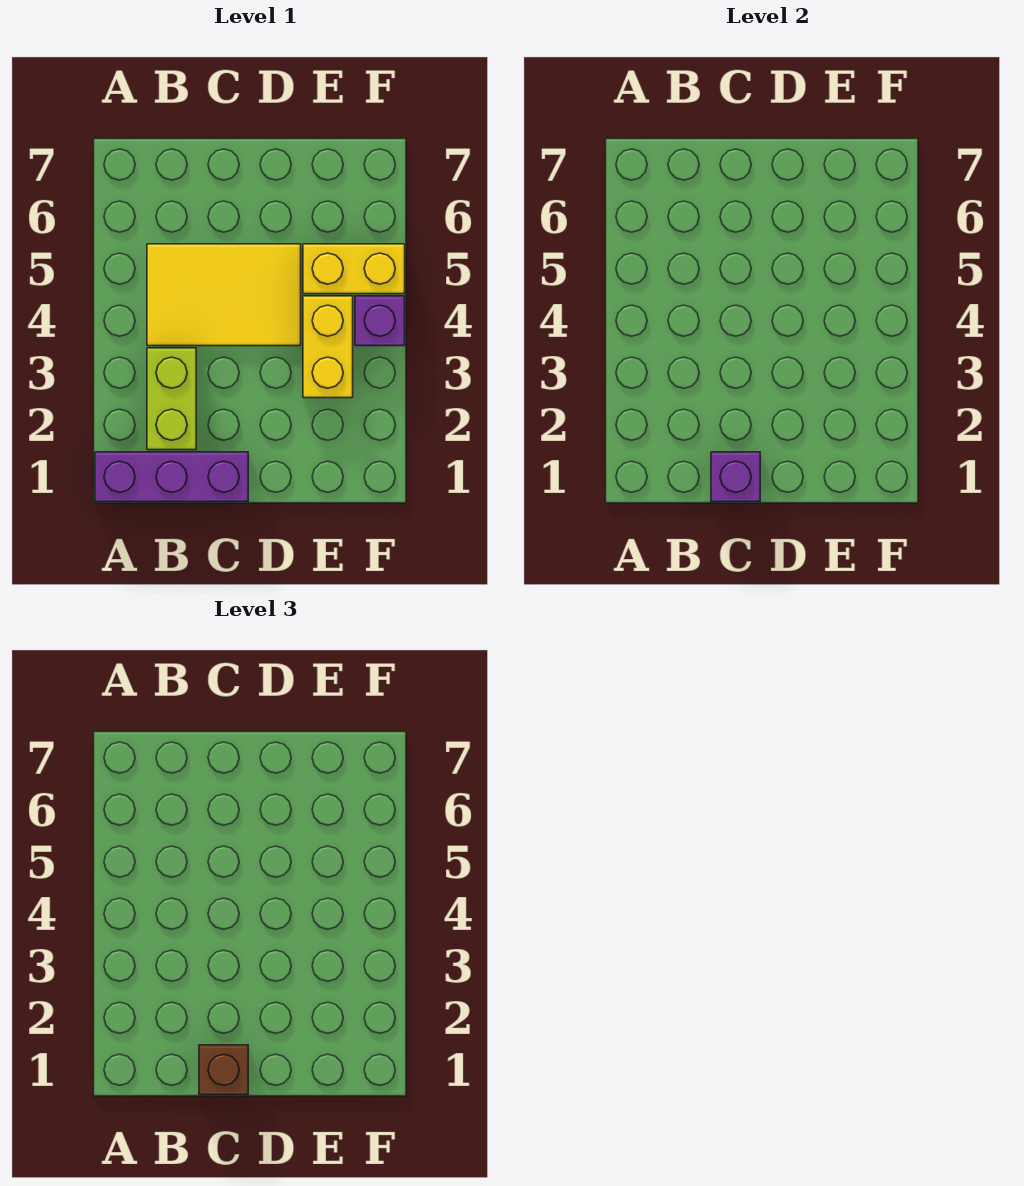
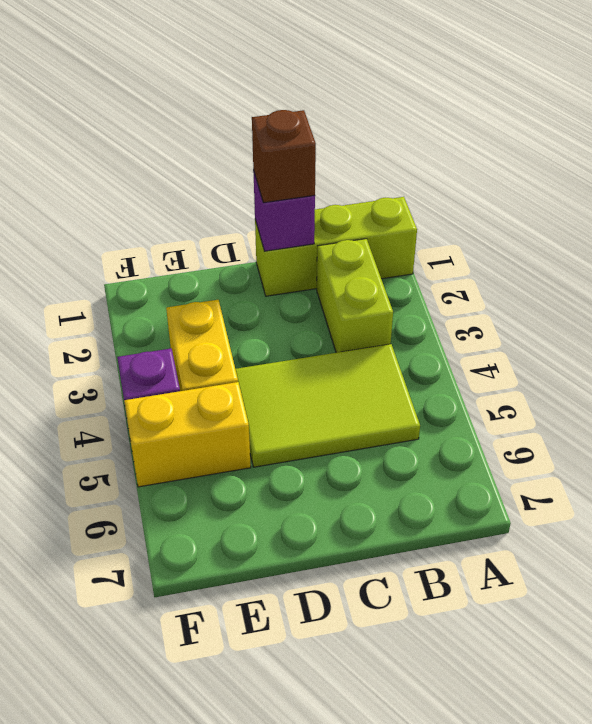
purple 1x3 brick [95,452,248,502] -> lime 1x3 brick [255,197,417,296]
yellow 2x3 tile [147,244,301,346] -> lime 2x3 tile [235,344,420,467]

